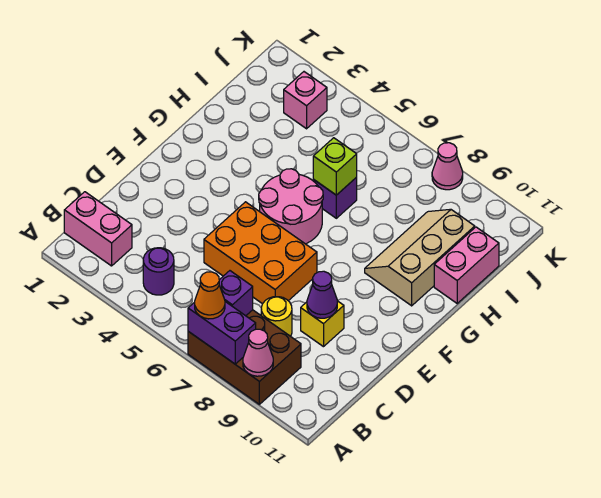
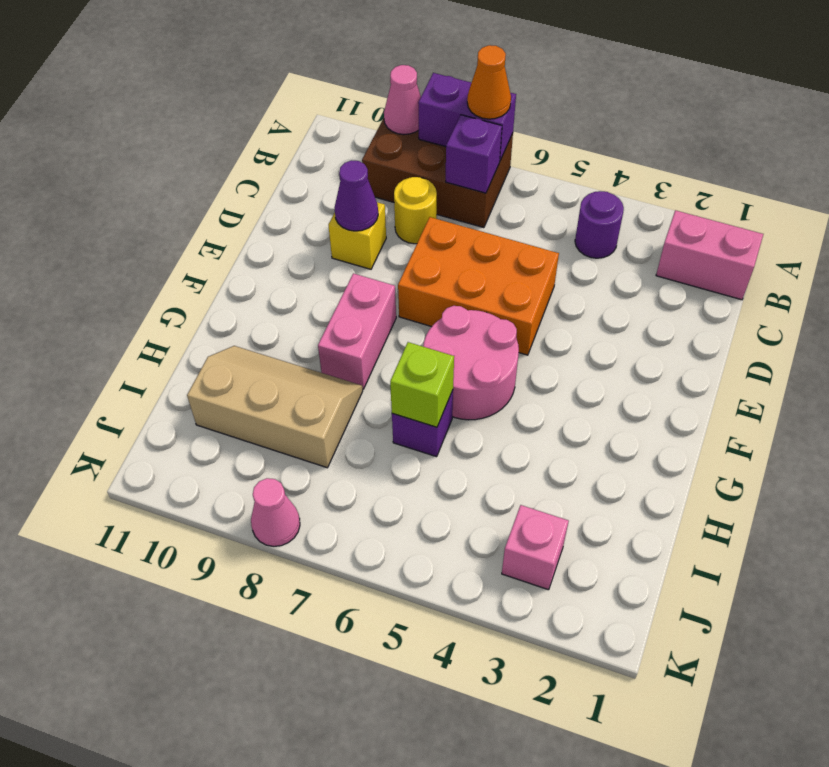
tan 2x3 slope [365,209,475,306] -> tan 2x3 slope turned to [187,346,363,468]
pink 1x2 brick [434,227,499,303] -> pink 1x2 brick moved to [318,273,396,389]

